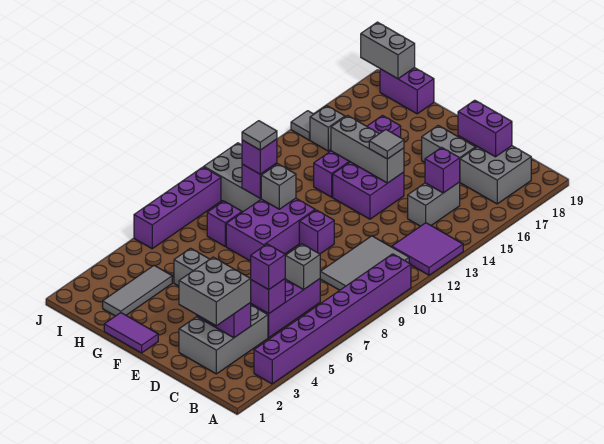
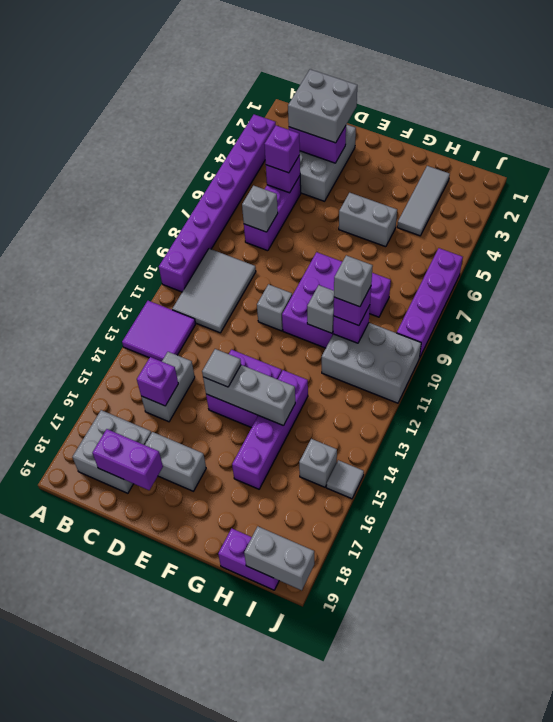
purple 1x1 brick [299,210,334,254] -> grey 1x1 brick [257,284,292,331]
purple 1x2 tile [104,313,158,353] -> none
grey 1x1 tile [242,121,277,150] -> grey 1x1 brick [334,255,373,307]

